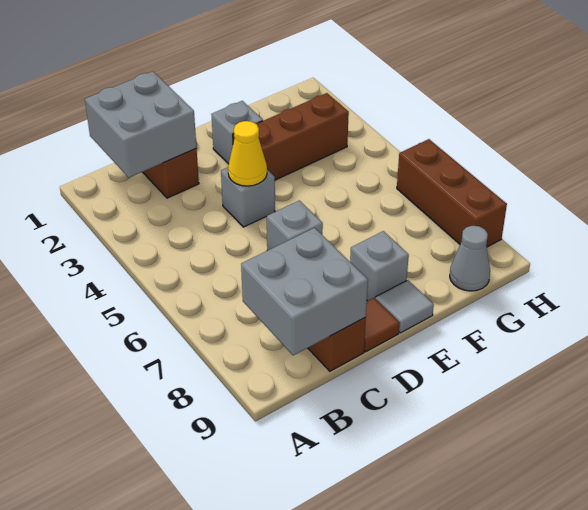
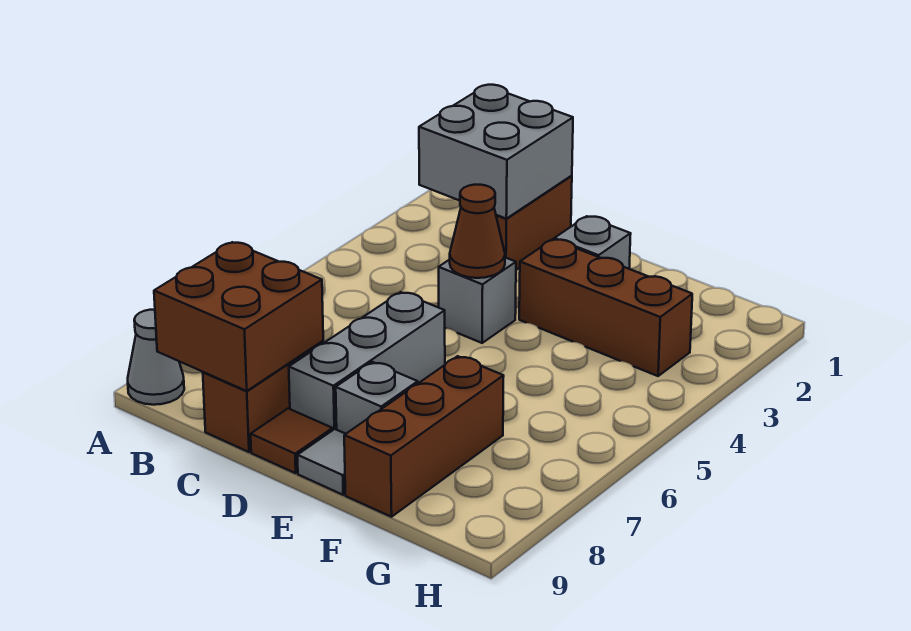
grey 2x2 brick [241,228,368,355] -> brown 2x2 brick [154,242,323,391]
yellow 1x1 cone [228,121,267,186] -> brown 1x1 cone [450,185,505,278]
grey 1x1 brick [267,201,323,250] -> grey 1x3 brick [289,292,445,430]
grey 1x1 cone [450,226,490,291] -> grey 1x1 cone moved to [128,310,184,405]
brown 1x3 brick [397,139,507,247] -> brown 1x3 brick moved to [344,356,504,517]

